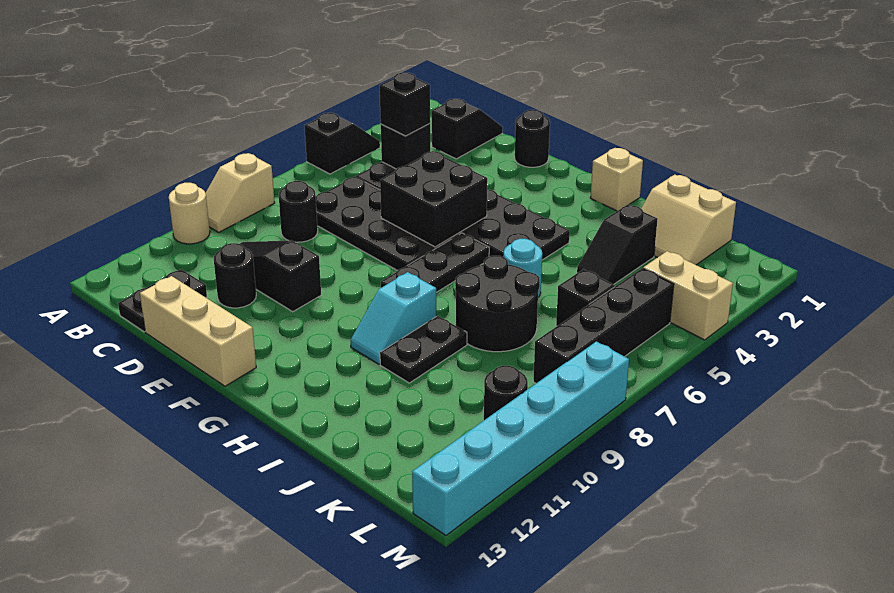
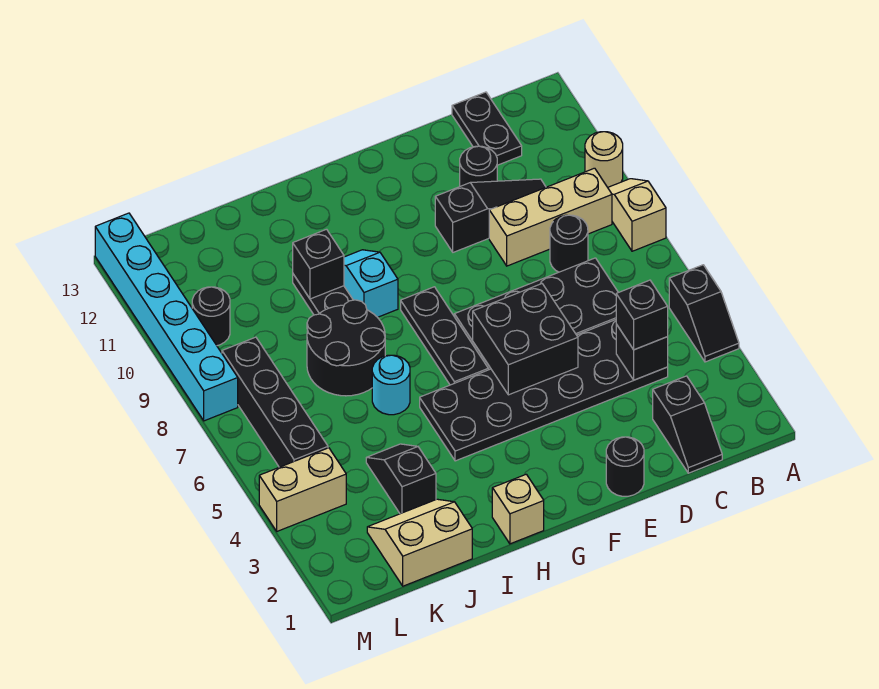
tan 1x3 brick [140,276,256,386] -> tan 1x3 brick moved to [489,168,612,266]
black 1x1 brick [556,269,615,326] -> black 1x1 brick moved to [293,229,344,299]

